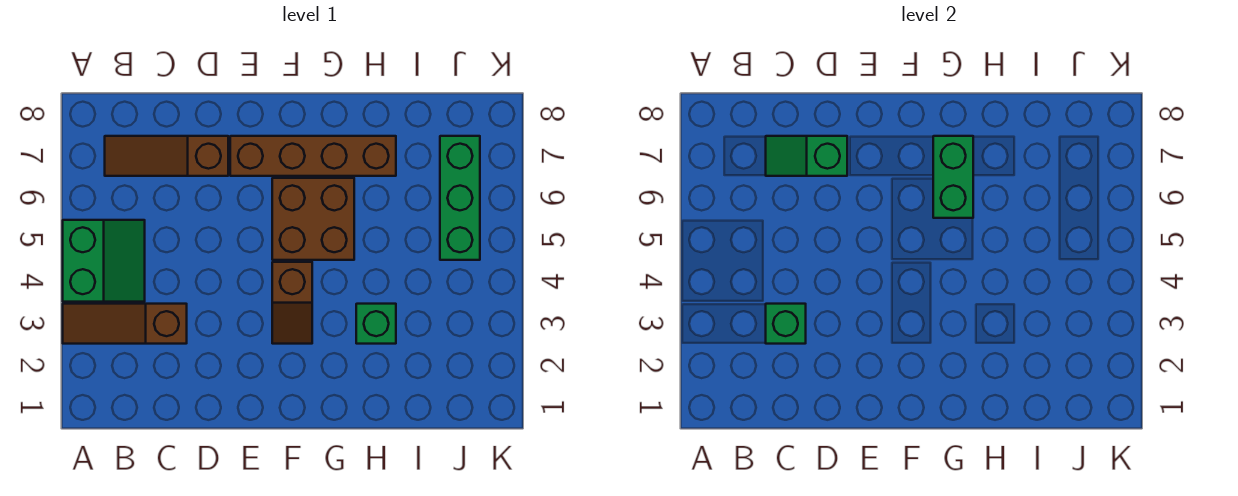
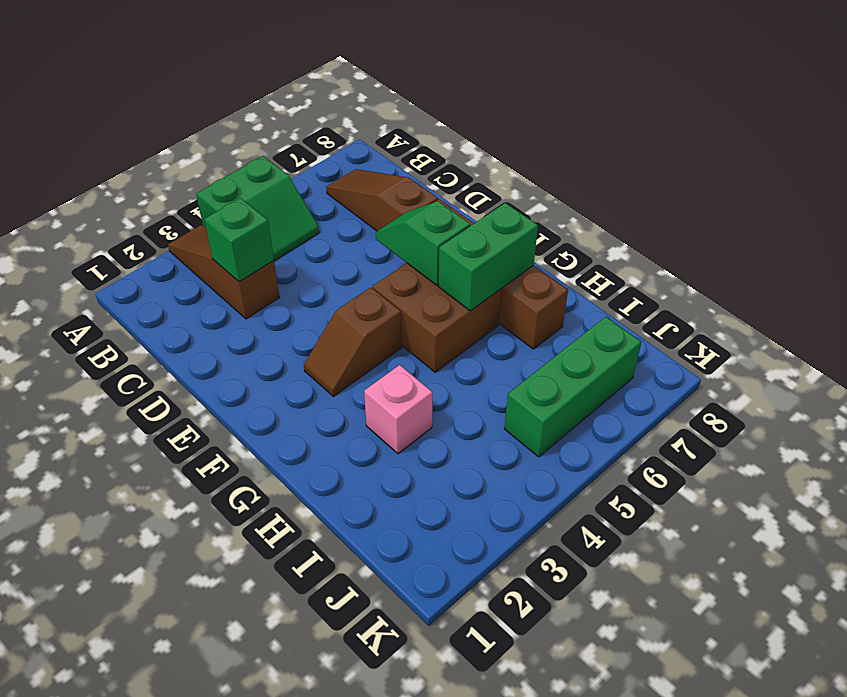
green 1x2 slope [766,136,847,176] -> green 1x2 slope moved to [376,201,470,285]
green 1x1 brick [356,304,396,344] -> pink 1x1 brick [364,365,432,454]

